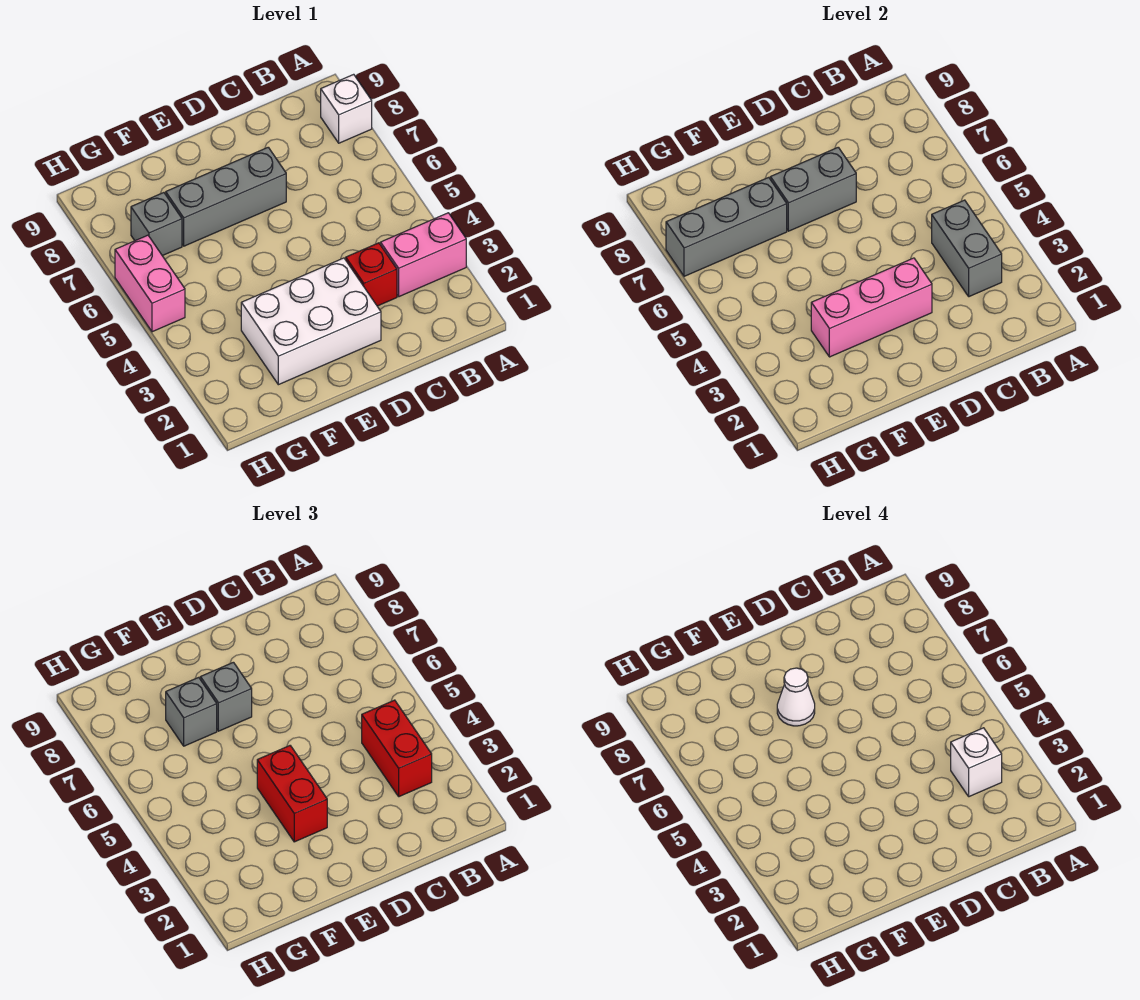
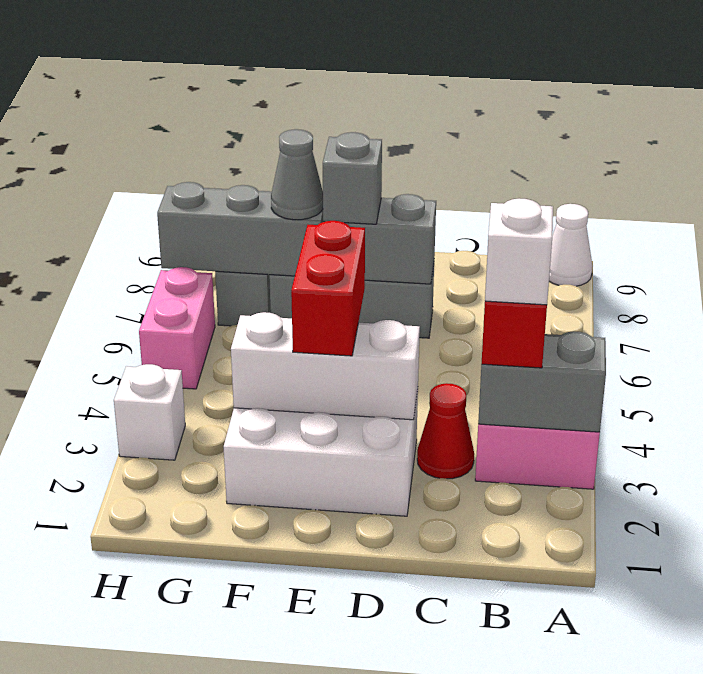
white 1x1 brick [321,74,372,143] -> white 1x1 brick moved to [114,364,185,460]
grey 1x2 brick [932,200,1002,297] -> grey 1x2 brick turned to [478,331,606,432]
red 1x1 brick [346,243,397,306] -> red 1x1 cone [417,383,474,479]
pink 1x3 brick [811,258,932,357] -> white 1x3 brick [231,312,420,420]
white 1x1 cone [777,668,815,726] -> white 1x1 cone moved to [549,204,593,286]
grey 1x1 brick [166,677,217,746] -> grey 1x1 cone [271,129,323,220]

